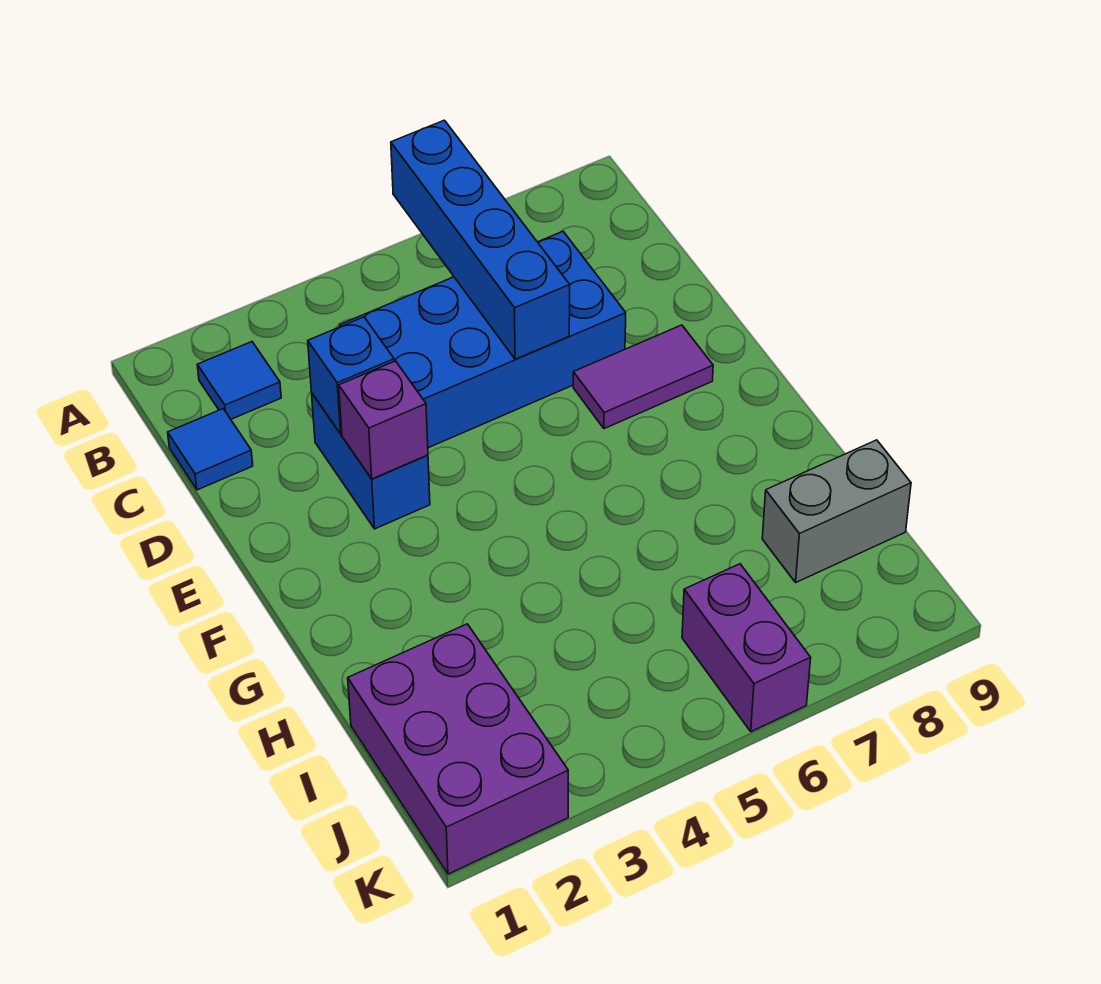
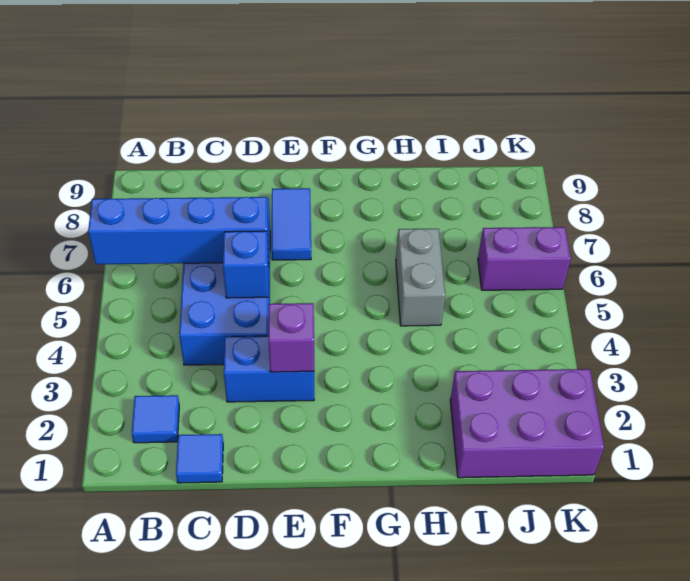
blue 1x1 brick [308,317,394,434] -> blue 1x1 brick moved to [223,231,269,298]
purple 1x2 tile [573,325,713,429] -> blue 1x2 tile [272,188,311,260]
grey 1x2 brick [762,440,911,582] -> grey 1x2 brick moved to [396,229,445,326]

